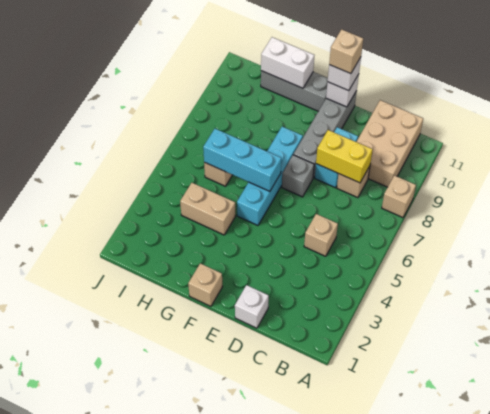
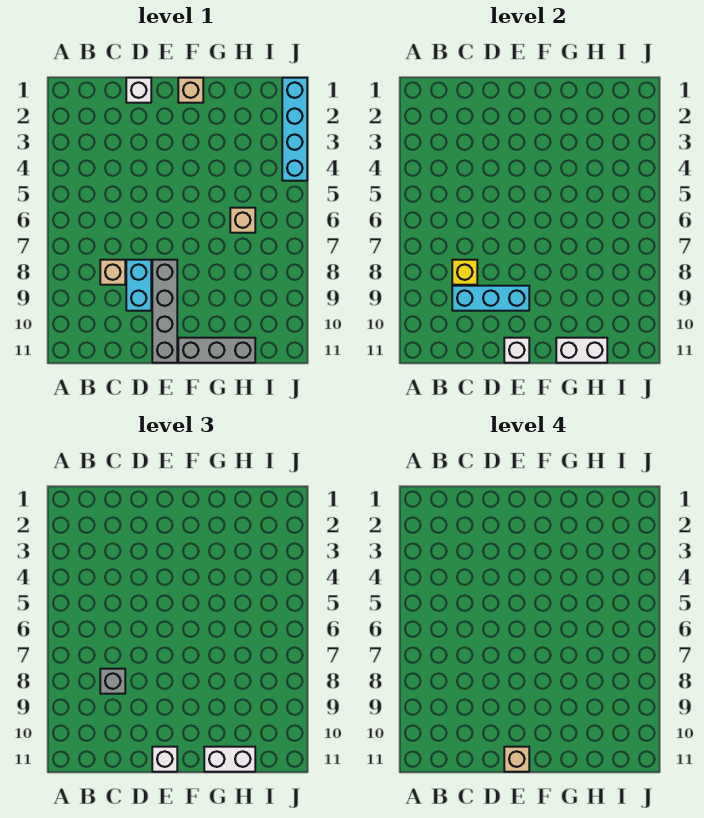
tan 1x1 brick [382,175,416,218] -> none
tan 2x3 brick [357,100,423,187] -> none
tan 1x1 brick [304,214,338,256] -> none
yellow 1x2 brick [316,130,373,183] -> yellow 1x1 brick [452,260,477,285]
grey 1x1 brick [282,155,314,197] -> grey 1x1 brick moved to [100,669,125,694]
cyan 1x4 brick [237,126,303,225] -> cyan 1x4 brick moved to [282,78,307,181]
cyan 1x3 brick [203,129,281,191] -> cyan 1x3 brick moved to [452,286,529,311]
tan 1x2 brick [180,183,235,235] -> none
none -> white 1x2 brick [204,747,255,772]

